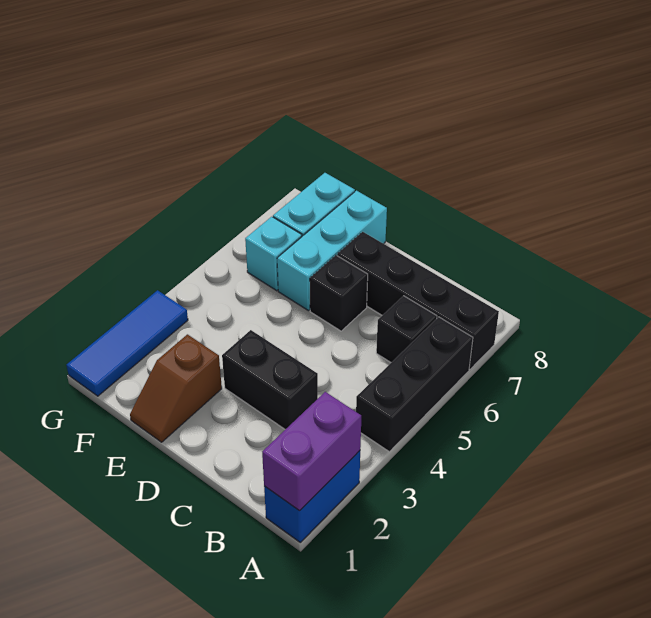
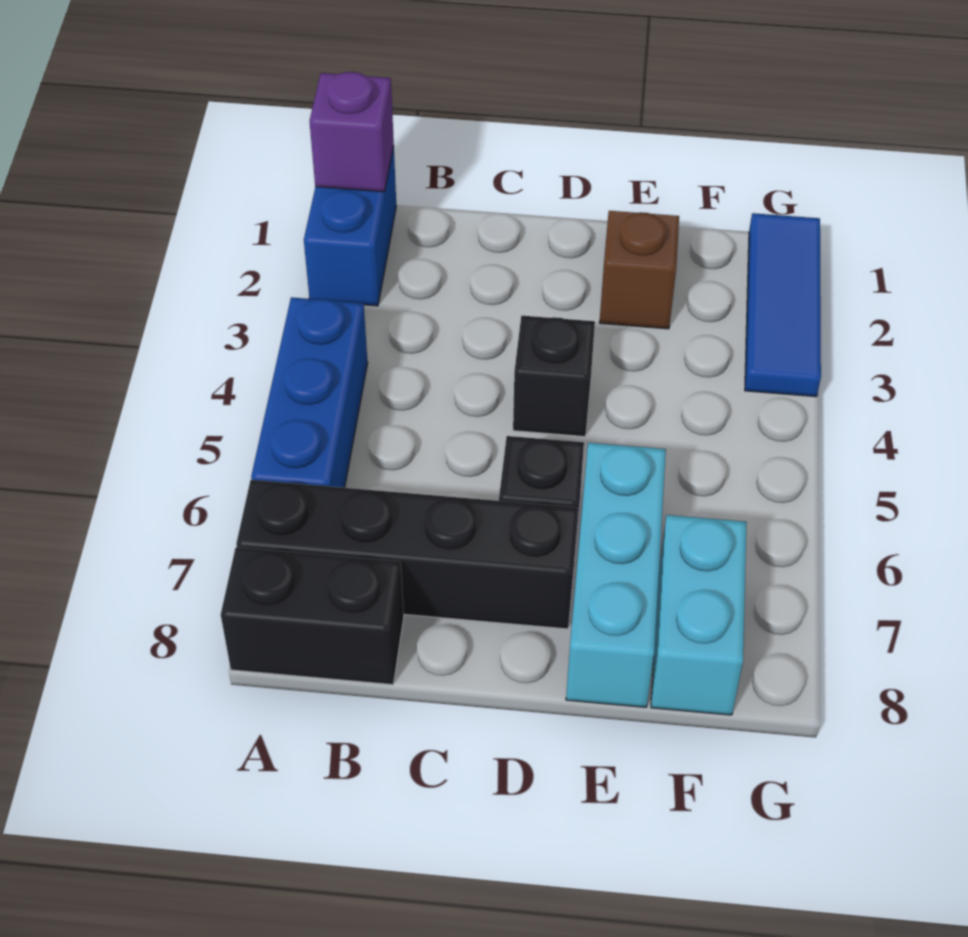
purple 1x2 brick [262,392,361,511] -> purple 1x1 brick [310,72,394,192]
black 1x3 brick [356,317,473,452] -> blue 1x3 brick [251,297,368,488]
black 1x1 brick [376,296,437,362] -> black 1x1 brick moved to [513,316,595,437]
black 1x2 brick [222,330,318,429] -> black 1x2 brick moved to [221,547,404,685]
cyan 1x1 brick [245,217,302,291] -> none

